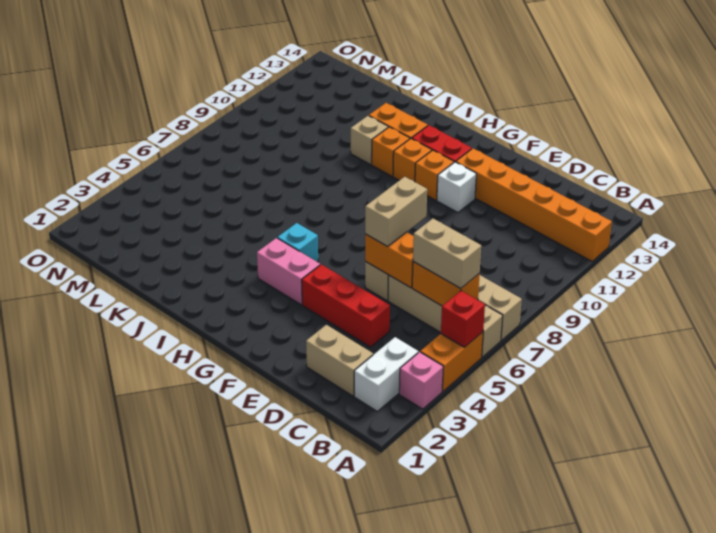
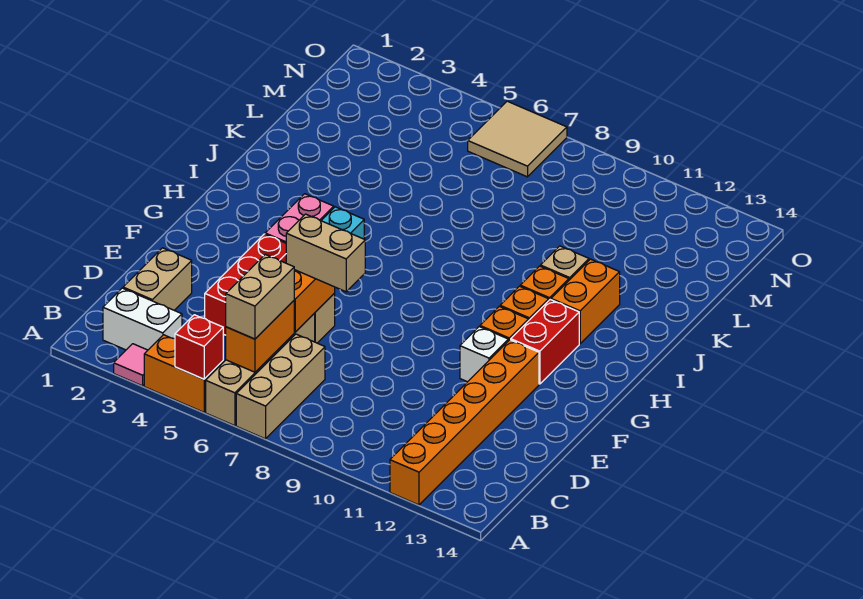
pink 1x1 brick [399,352,443,409] -> pink 1x1 tile [114,344,148,386]
none -> tan 2x2 tile [468,101,567,177]

